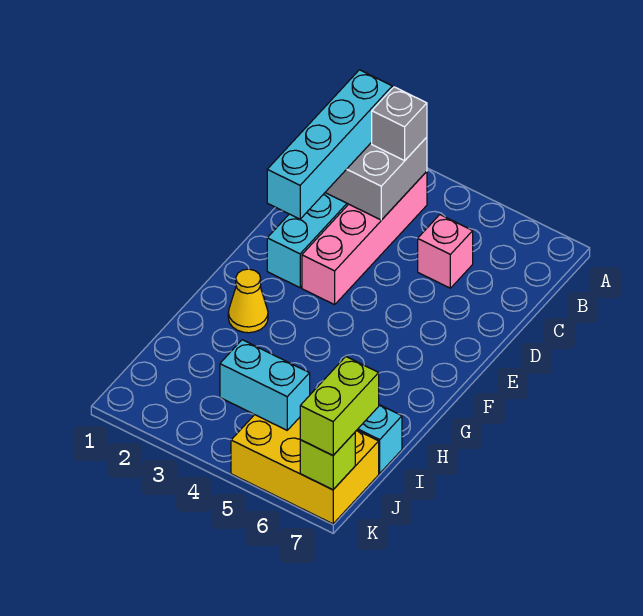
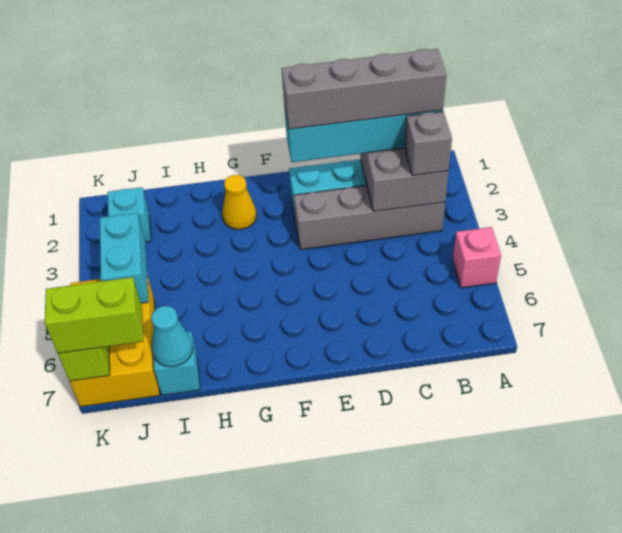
none -> grey 1x4 brick [282,49,446,129]
pink 1x4 brick [302,171,427,305] -> grey 1x4 brick [294,186,445,250]
pink 1x1 brick [418,215,473,288] -> pink 1x1 brick moved to [453,227,501,288]
none -> cyan 1x1 cone [151,306,193,367]
none -> cyan 1x1 brick [108,187,151,242]

